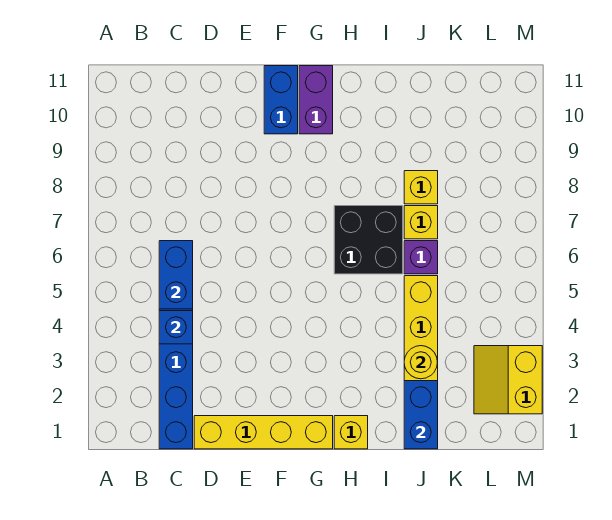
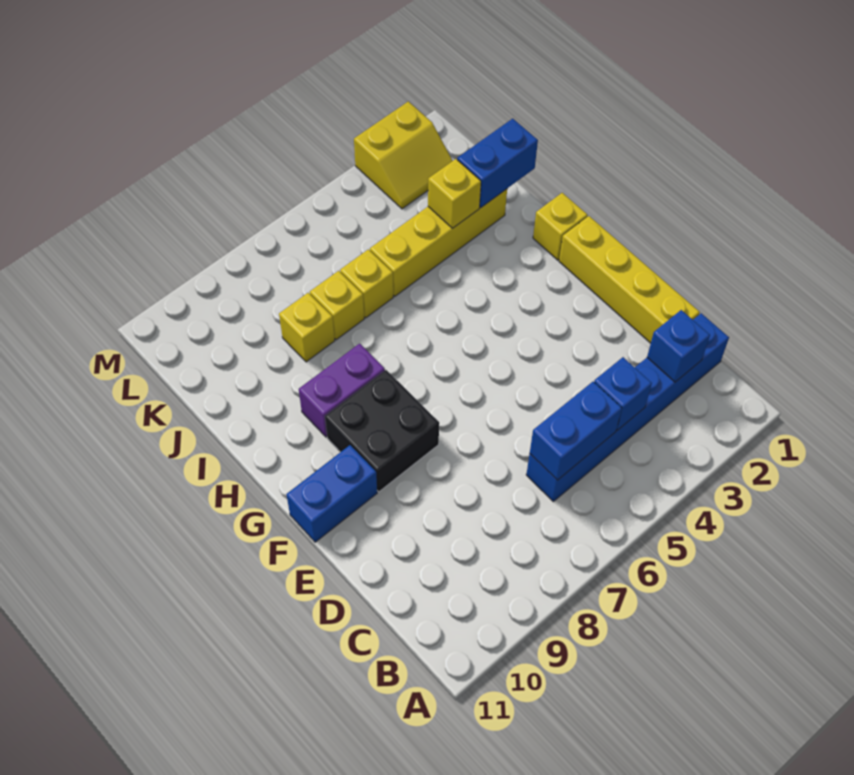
none -> blue 1x1 brick [647,310,710,382]
purple 1x2 brick [299,66,333,134] -> purple 1x2 brick moved to [299,344,385,437]
black 2x2 brick [334,206,403,274] -> black 2x2 brick moved to [325,370,439,492]
yellow 1x1 round brick [404,346,437,379] -> yellow 1x1 brick [428,159,481,228]
purple 1x1 brick [404,241,438,274] -> yellow 1x1 brick [340,249,393,318]

